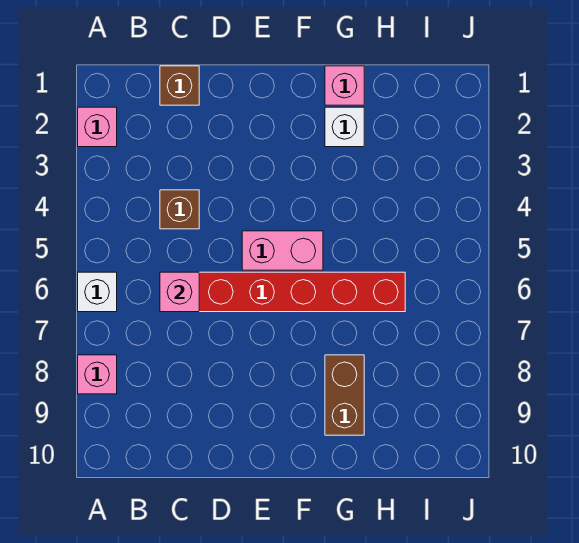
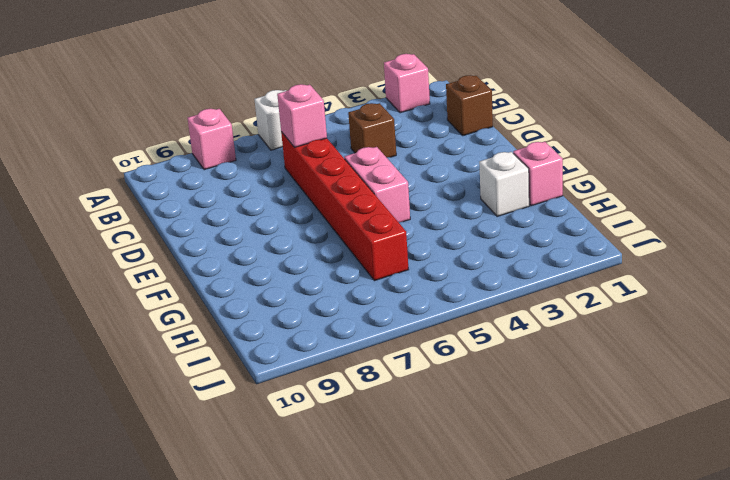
brown 1x2 brick [325,355,364,435] -> none

